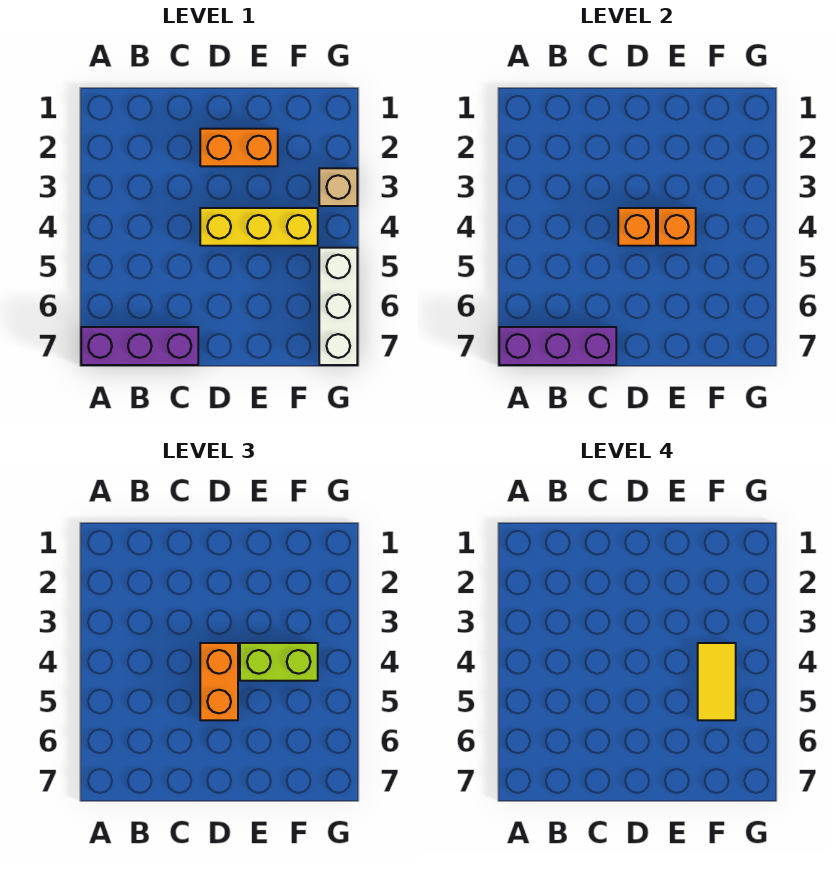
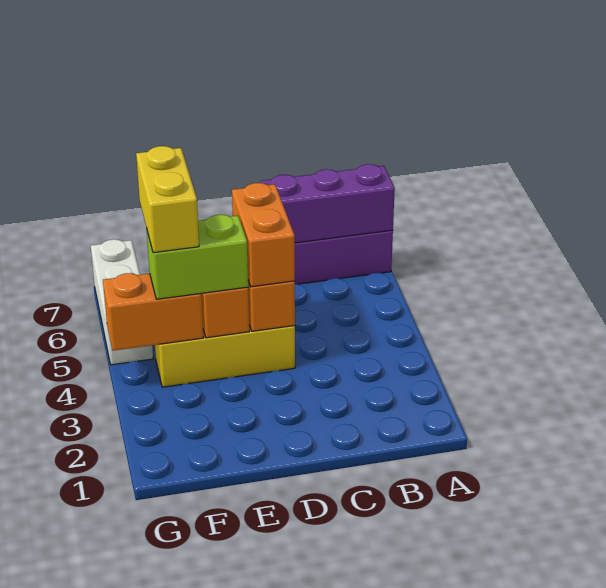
orange 1x2 brick [200,129,278,166] -> orange 1x2 brick moved to [103,273,203,351]
yellow 1x2 tile [698,643,736,720] -> yellow 1x2 brick [136,146,199,253]
tan 1x1 brick [319,168,357,206] -> none

